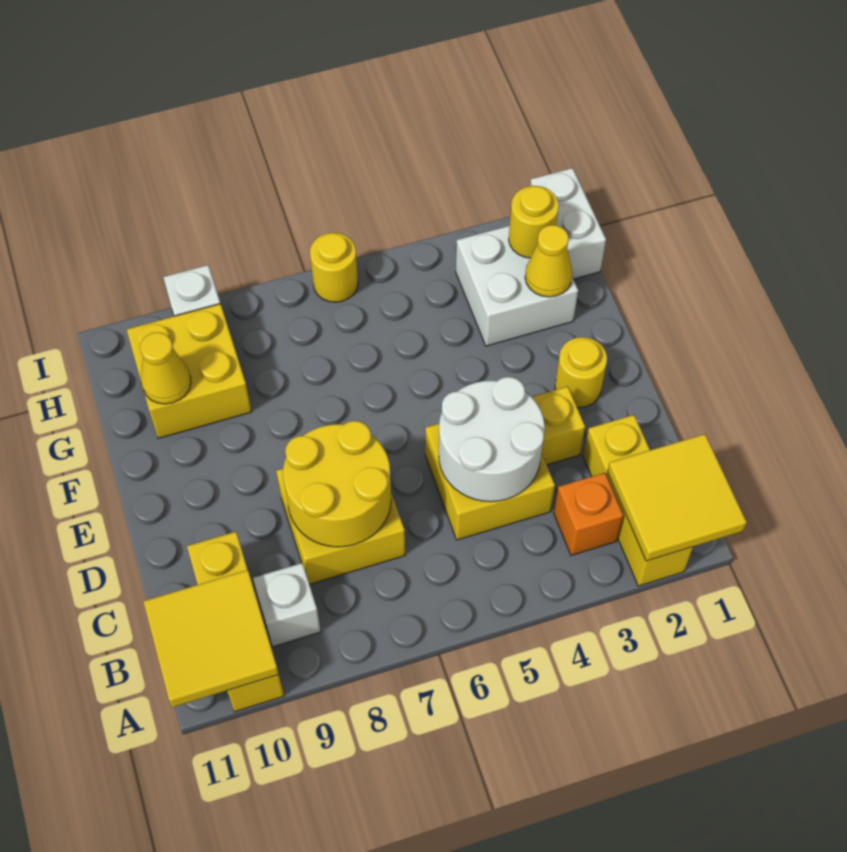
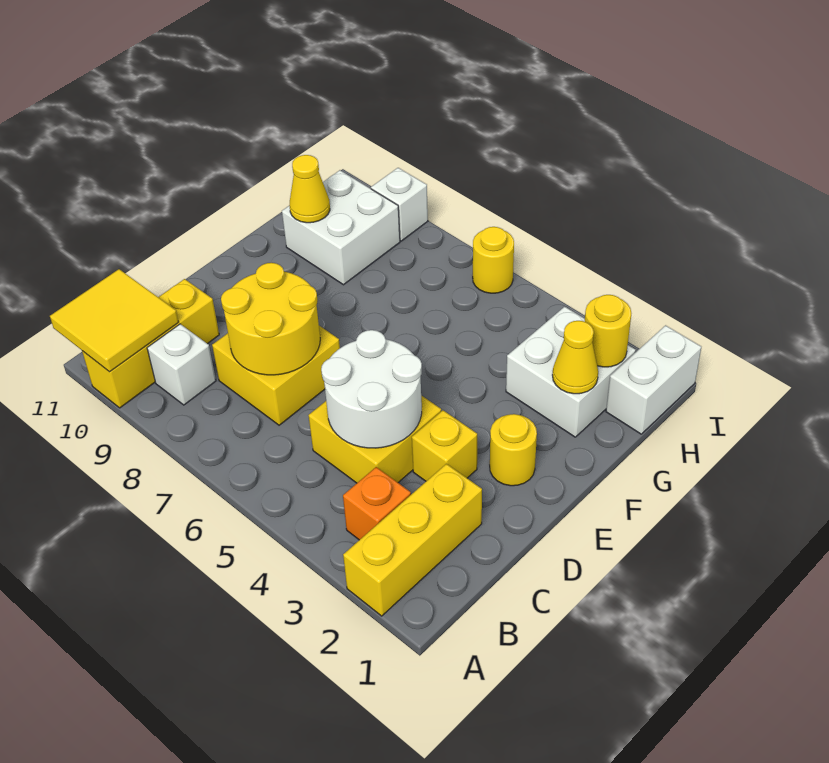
yellow 2x2 tile [608,434,747,561] -> none
yellow 2x2 brick [127,304,251,438] -> white 2x2 brick [282,170,400,285]

